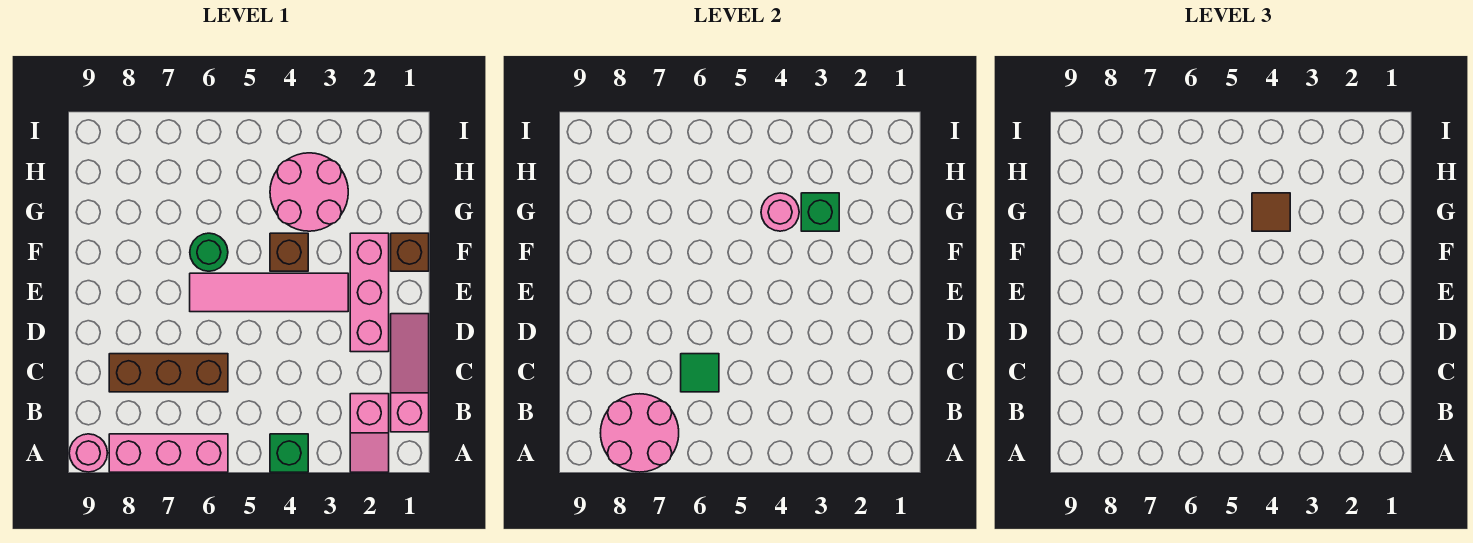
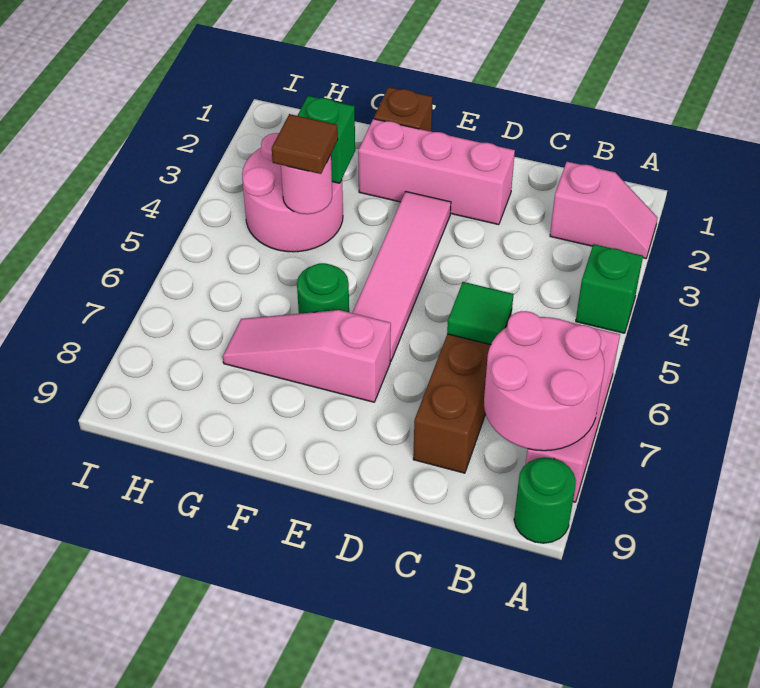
pink 1x1 round brick [69,434,107,472] -> green 1x1 round brick [514,457,576,543]
pink 1x3 slope [391,314,429,432] -> pink 1x3 slope moved to [223,310,391,402]
brown 1x1 brick [270,233,308,271] -> none

